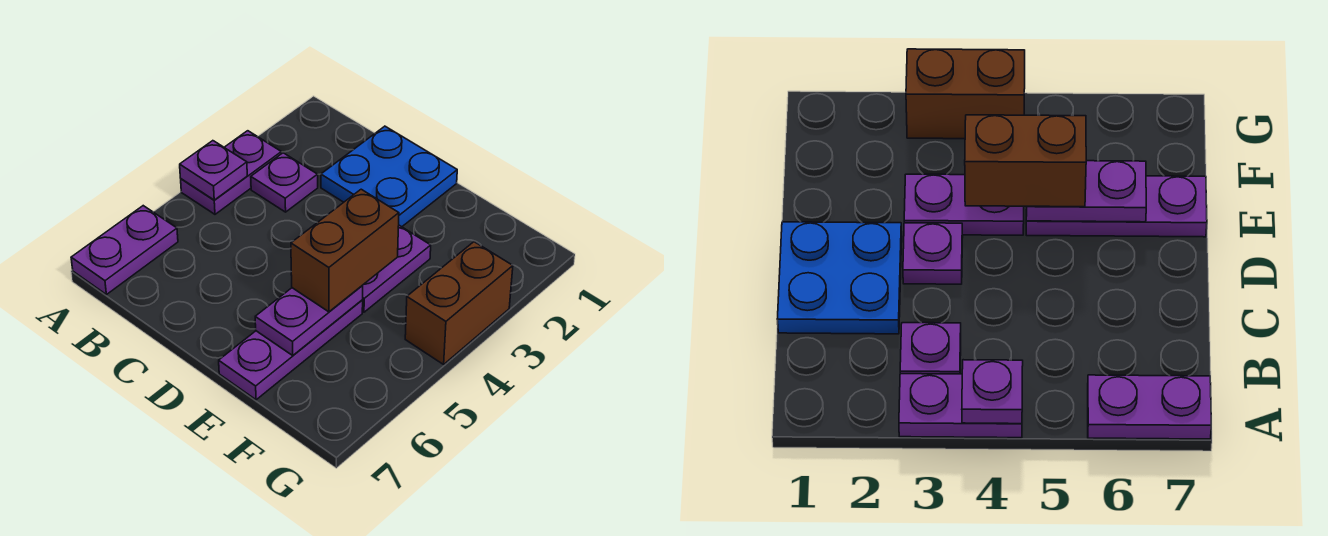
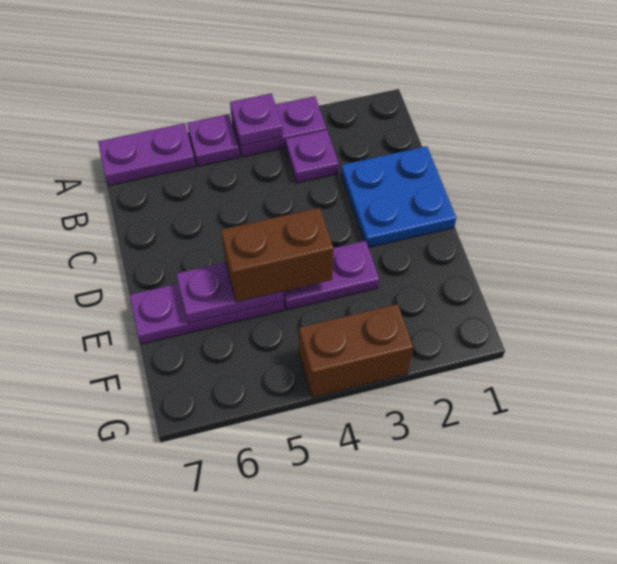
purple 1x1 plate [903,223,963,284] -> purple 1x1 plate moved to [187,114,240,166]

